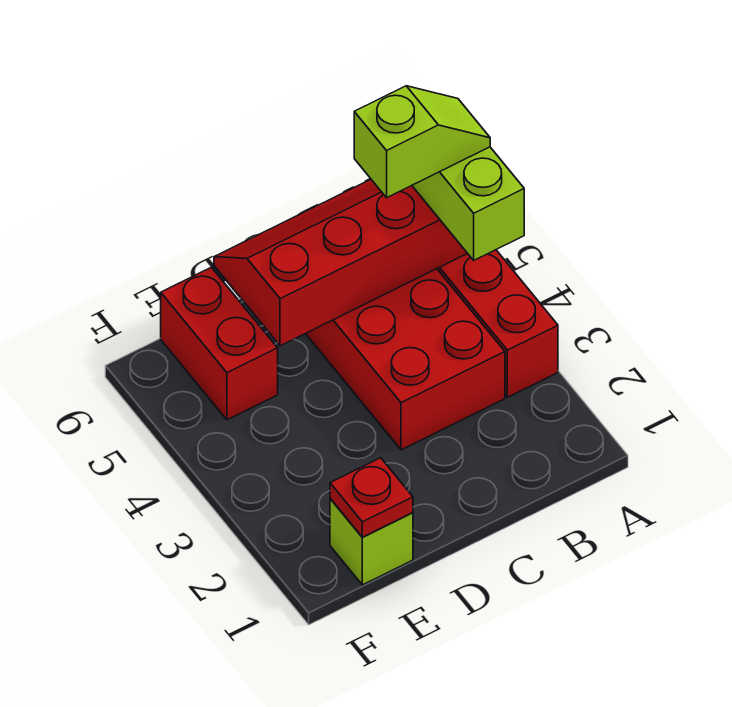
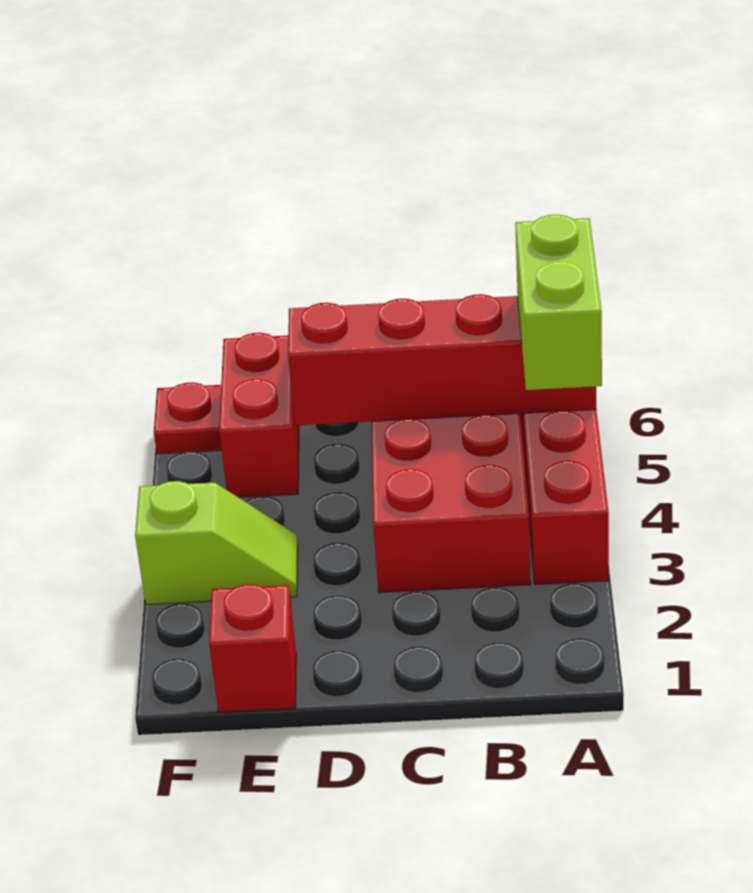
lime 1x2 slope [354,86,490,198] -> lime 1x2 slope moved to [135,481,298,605]
lime 1x1 brick [330,499,413,585] -> red 1x1 brick [209,584,296,712]
red 1x1 plate [330,458,413,537] -> red 1x1 plate moved to [154,382,222,454]

